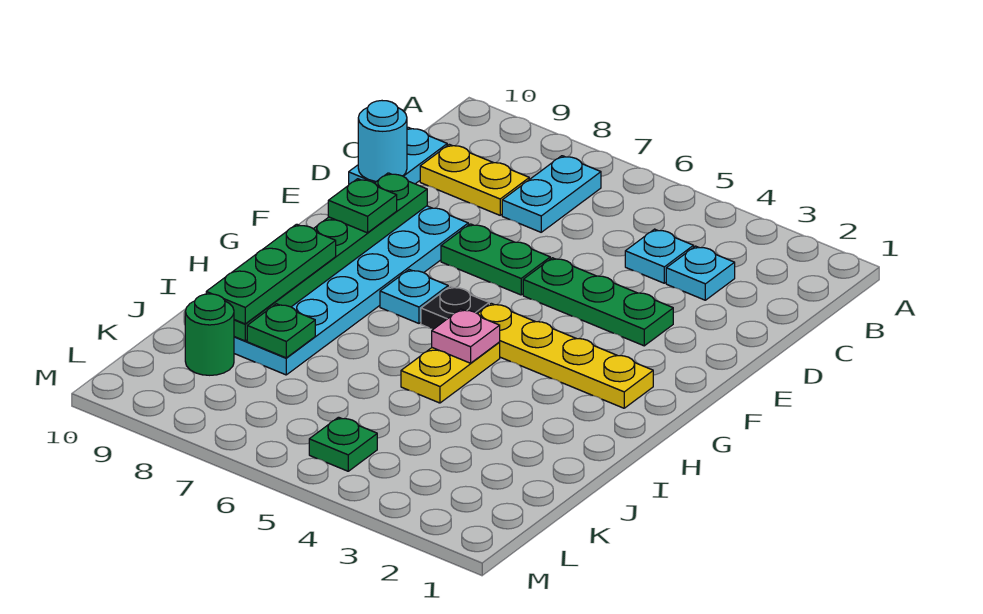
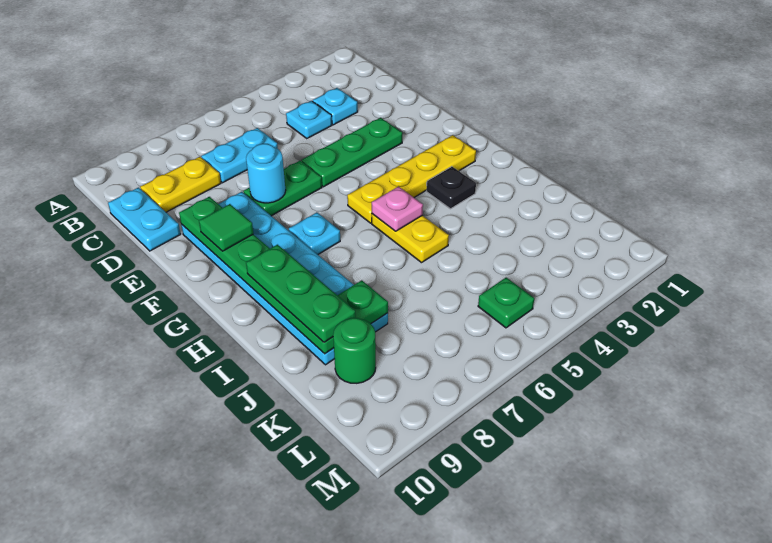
cyan 1x2 plate [502,156,601,232] -> cyan 1x2 plate turned to [201,128,278,183]
cyan 1x1 round brick [358,101,407,182] -> cyan 1x1 round brick moved to [246,144,286,203]
green 1x1 plate [328,179,397,233] -> green 1x1 tile [199,204,253,251]
black 1x1 plate [421,286,489,329] -> black 1x1 plate moved to [426,167,476,209]

